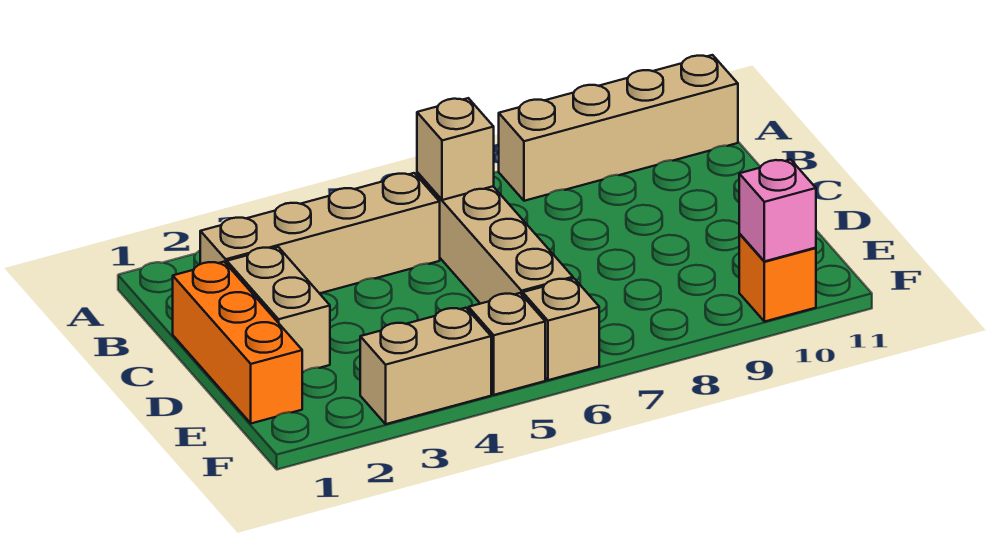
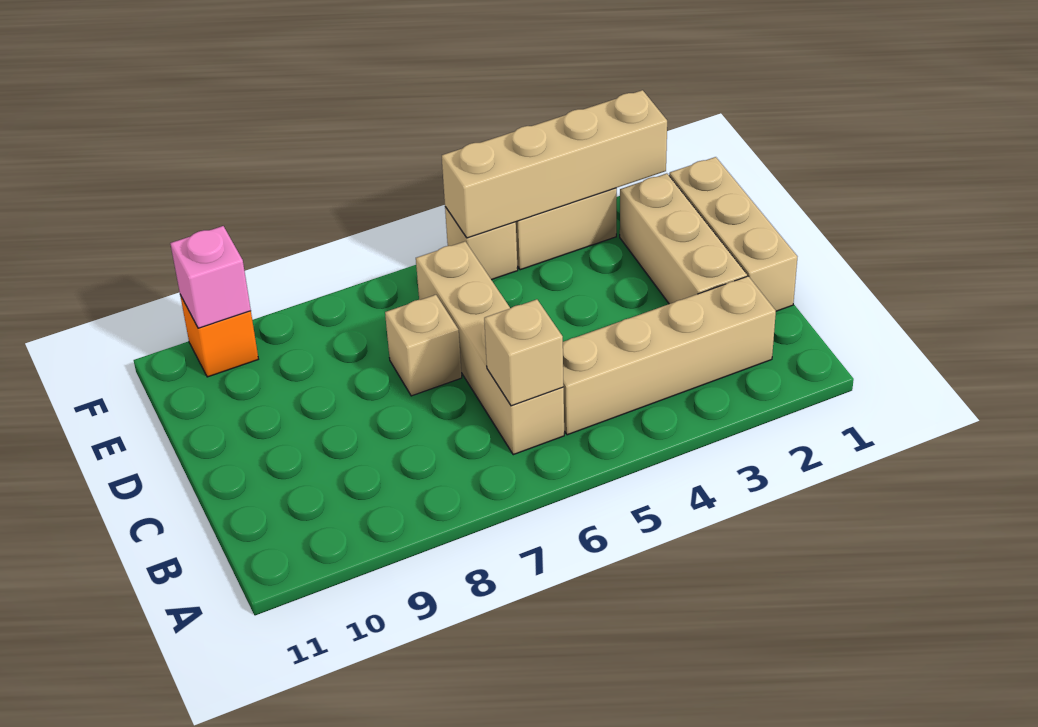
tan 1x4 brick [499,55,738,201] -> tan 1x4 brick moved to [442,90,667,238]
orange 1x3 brick [173,262,302,423] -> tan 1x3 brick [669,157,797,311]
tan 1x2 brick [227,247,330,372] -> tan 1x3 brick [620,173,747,304]
tan 1x1 brick [523,278,599,380] -> tan 1x1 brick moved to [385,295,462,396]

